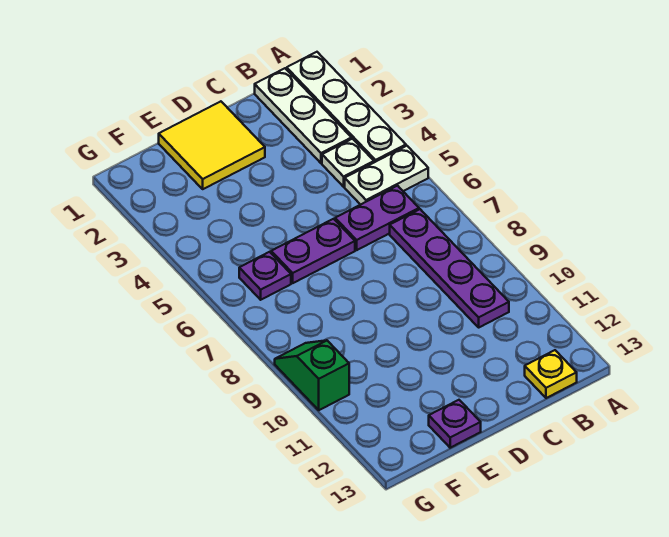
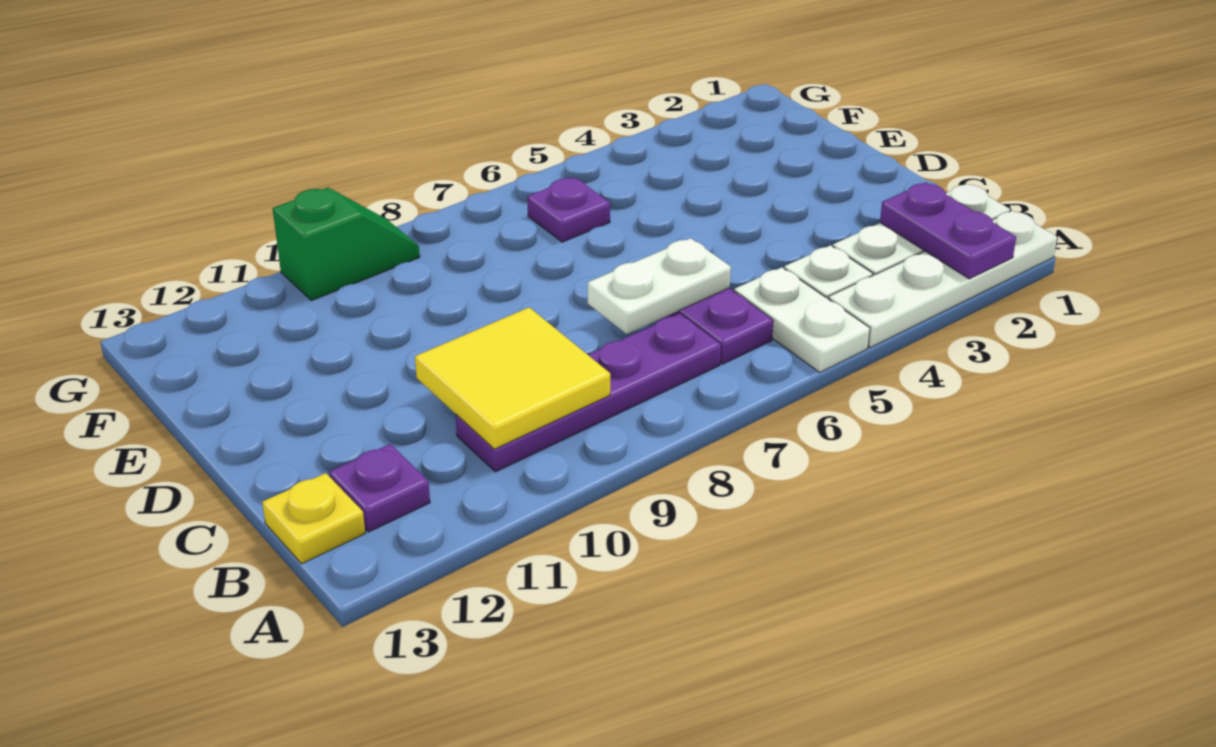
none -> white 1x2 plate [588,238,731,334]
yellow 2x2 tile [159,101,265,189] -> yellow 2x2 tile moved to [415,307,610,449]
purple 1x2 plate [271,219,355,283] -> purple 1x2 plate moved to [880,182,1016,279]
purple 1x1 plate [429,400,481,448] -> purple 1x1 plate moved to [329,444,430,532]

